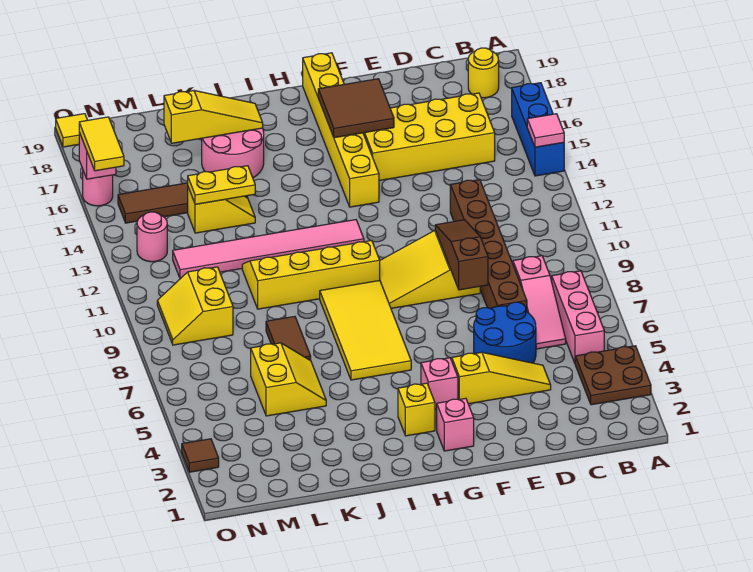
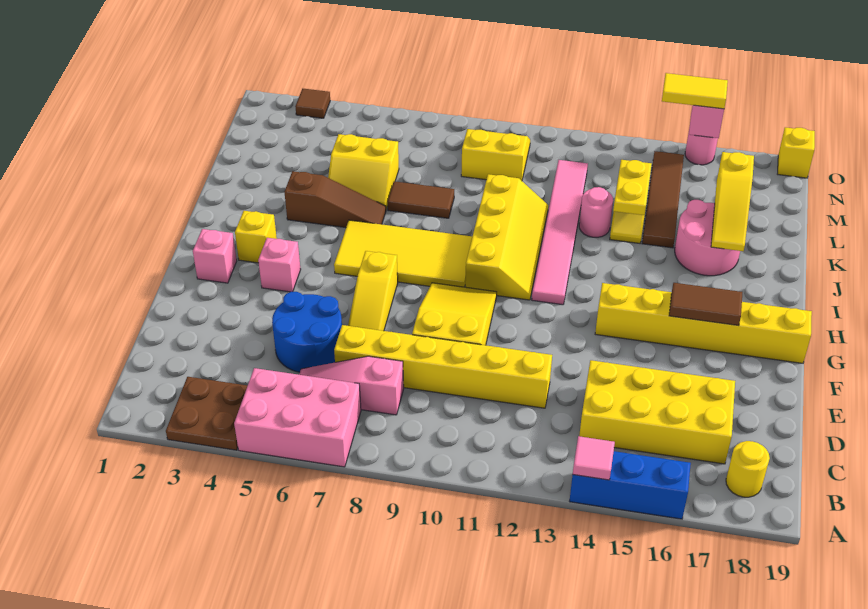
pink 1x3 brick [552,271,604,363] -> pink 2x3 brick [234,368,361,467]
yellow 2x4 brick [363,93,495,181] -> yellow 2x4 brick turned to [579,360,735,464]
yellow 1x3 slope [452,352,551,404] -> yellow 1x3 slope moved to [348,251,398,331]
brown 1x6 brick [450,180,527,312] -> yellow 1x6 brick [334,325,552,408]
brown 1x3 slope [435,220,488,290] -> brown 1x3 slope moved to [284,171,386,228]
brown 2x2 tile [318,79,394,138] -> brown 1x2 tile [669,283,742,326]
pink 1x1 round brick [137,212,167,262] -> pink 1x1 round brick moved to [579,187,613,237]
yellow 1x1 tile [56,114,87,147] -> yellow 1x1 brick [778,127,815,178]

